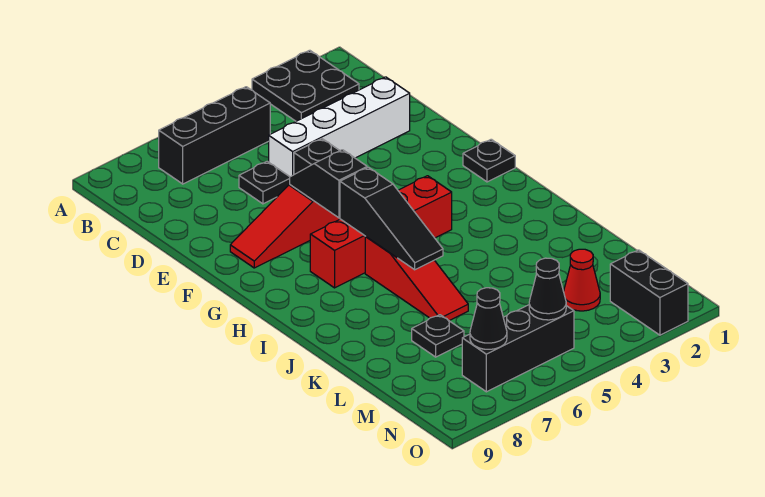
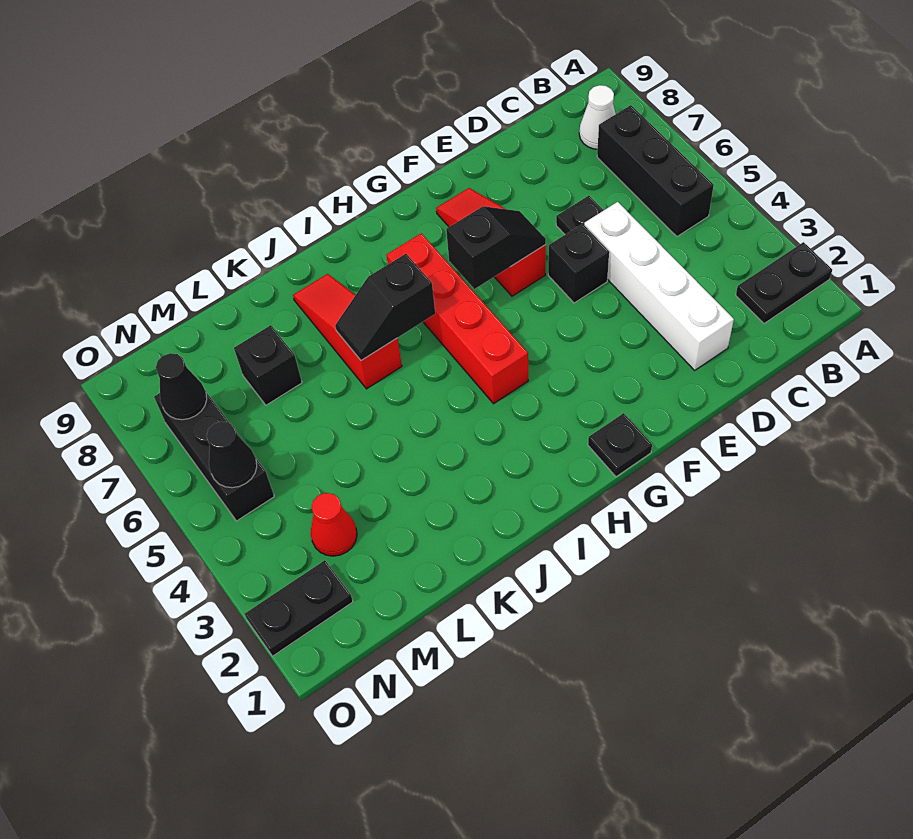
black 2x2 plate [252,50,359,121] -> black 1x2 plate [736,242,832,323]
none -> white 1x1 cone [579,85,616,149]
black 1x3 slope [340,167,443,270] -> black 1x2 slope [335,254,435,360]
red 1x3 slope [365,237,468,321] -> red 1x3 slope turned to [293,274,402,389]
black 1x1 plate [412,315,464,357] -> black 1x1 brick [234,325,302,405]
black 1x2 brick [610,250,688,335] -> black 1x2 plate [245,560,353,656]

